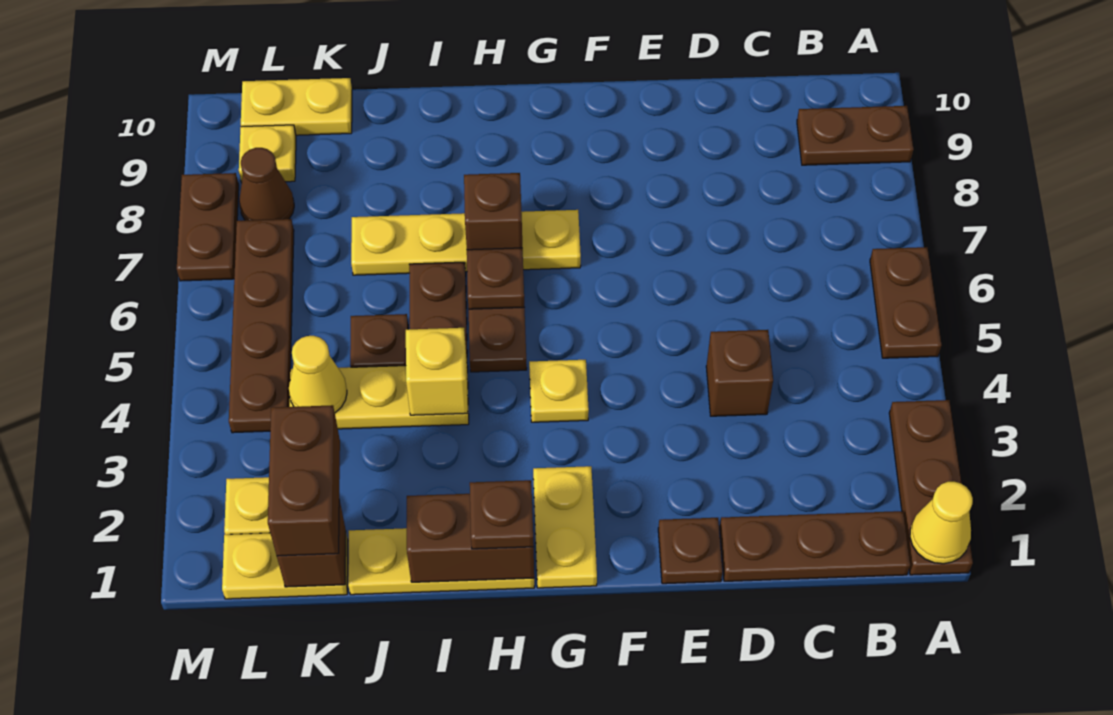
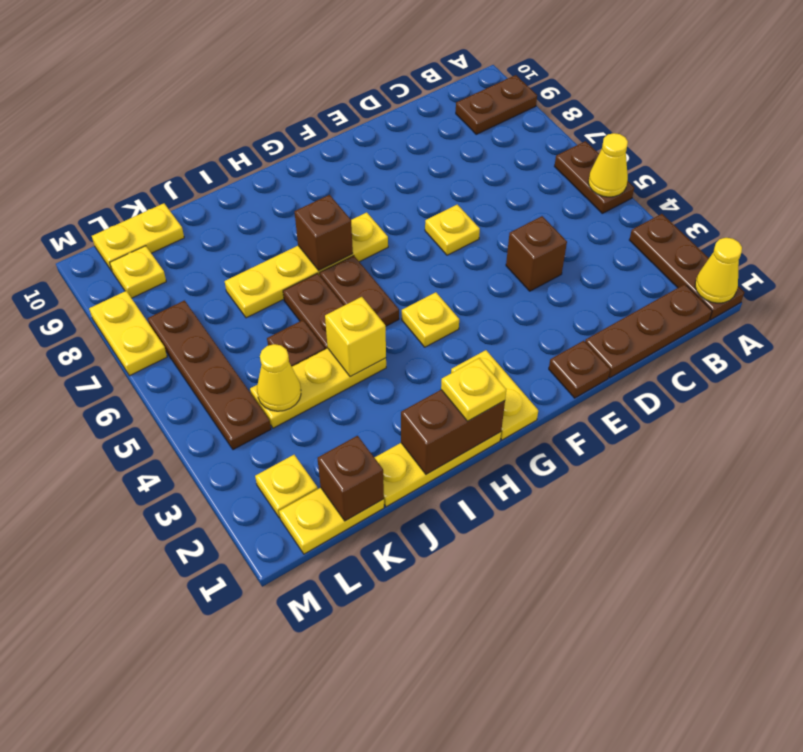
none -> yellow 1x1 cone [588,133,628,197]
none -> yellow 1x1 plate [425,205,480,255]
brown 1x1 plate [470,480,534,549] -> yellow 1x1 plate [441,358,506,421]
brown 1x1 plate [467,248,524,309] -> none
brown 1x2 brick [268,405,340,556] -> none
brown 1x1 cone [239,148,294,220] -> none
brown 1x2 plate [177,173,239,281] -> yellow 1x2 plate [89,291,167,376]

